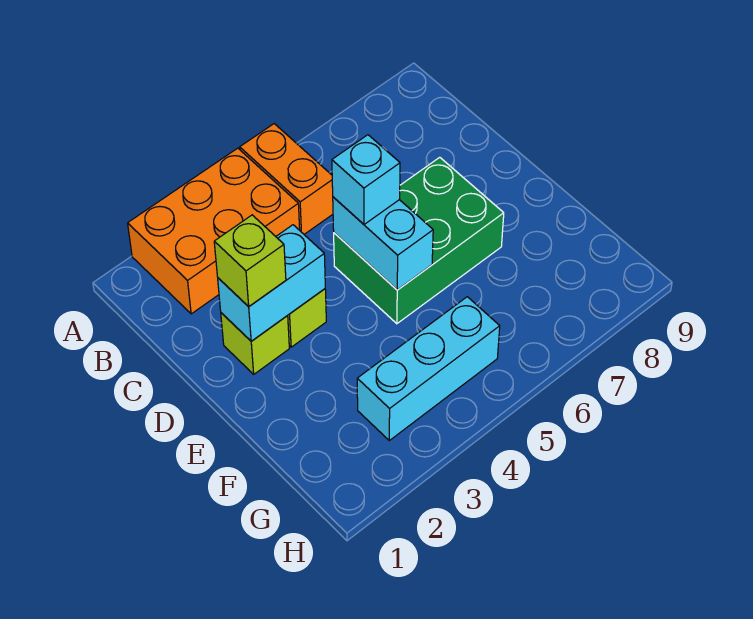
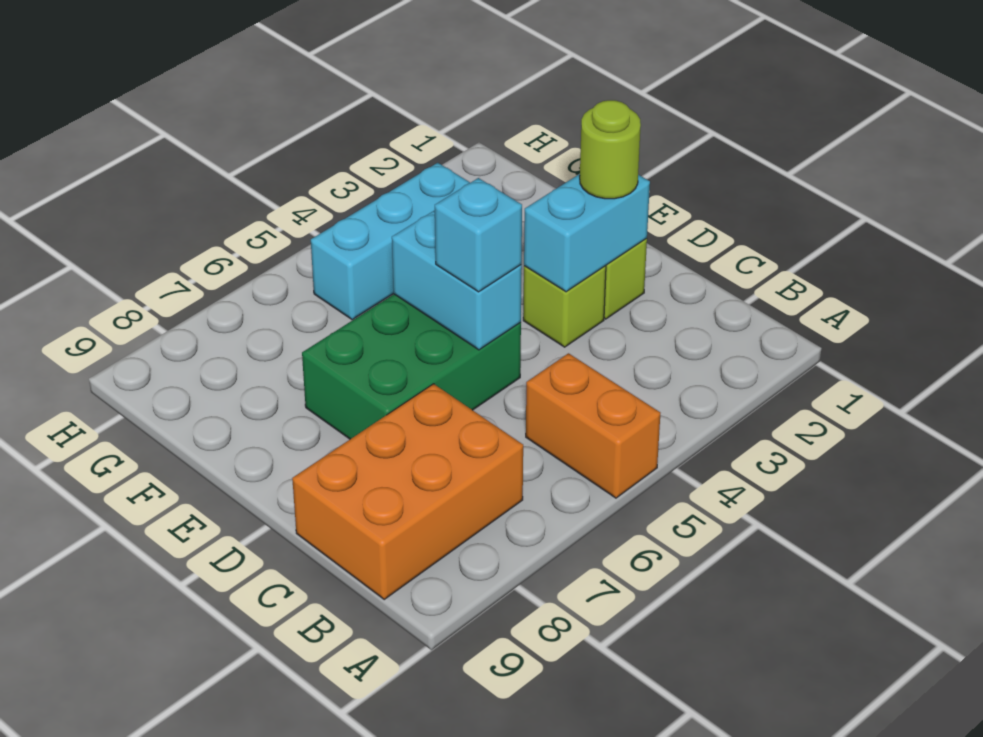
orange 2x3 brick [128,148,300,314] -> orange 2x3 brick moved to [292,384,523,599]
lime 1x1 brick [214,215,286,307] -> lime 1x1 round brick [580,100,641,199]

